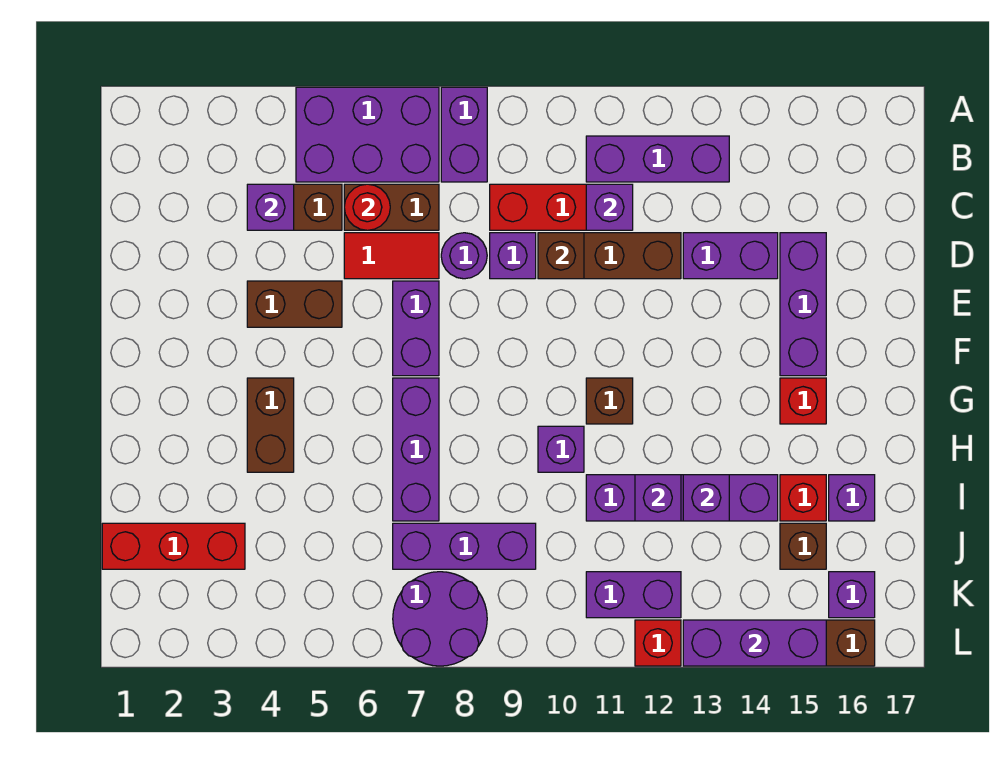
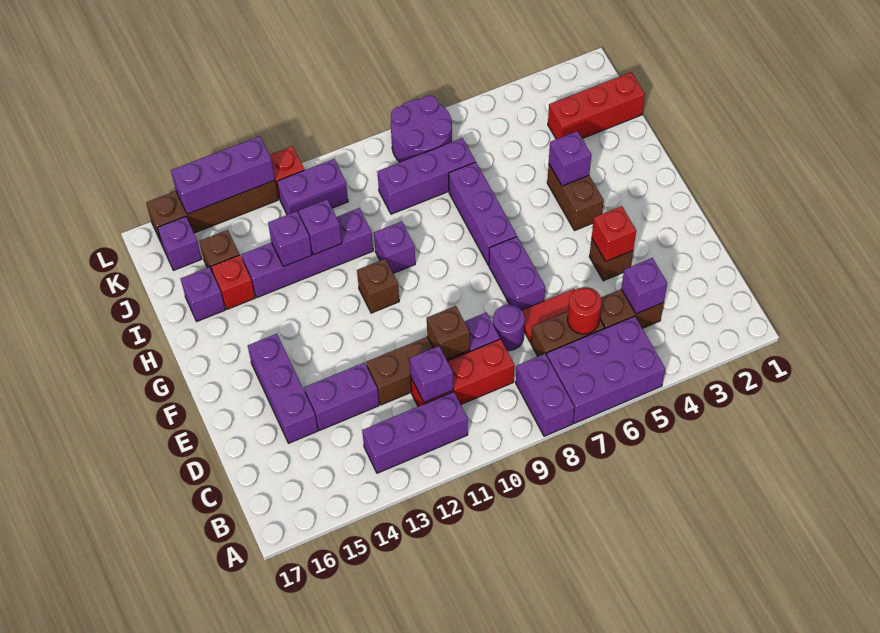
brown 1x2 brick [247,281,342,327] -> brown 1x1 brick [589,238,633,281]
red 1x1 brick [780,378,826,424] -> red 1x1 brick moved to [592,206,636,261]
none -> purple 1x1 brick [549,131,591,186]

